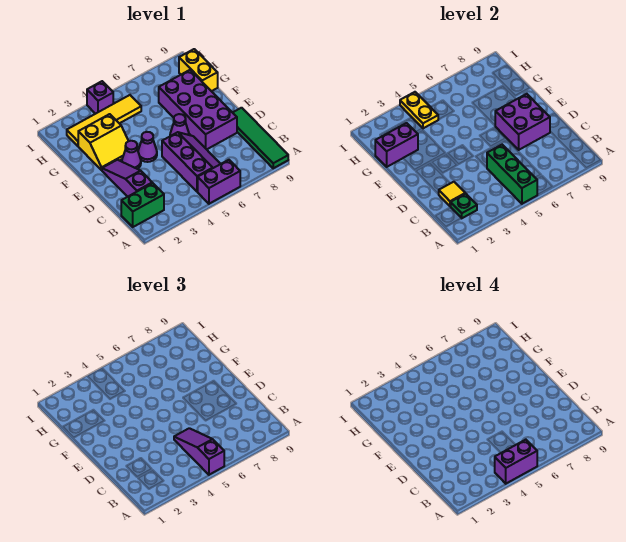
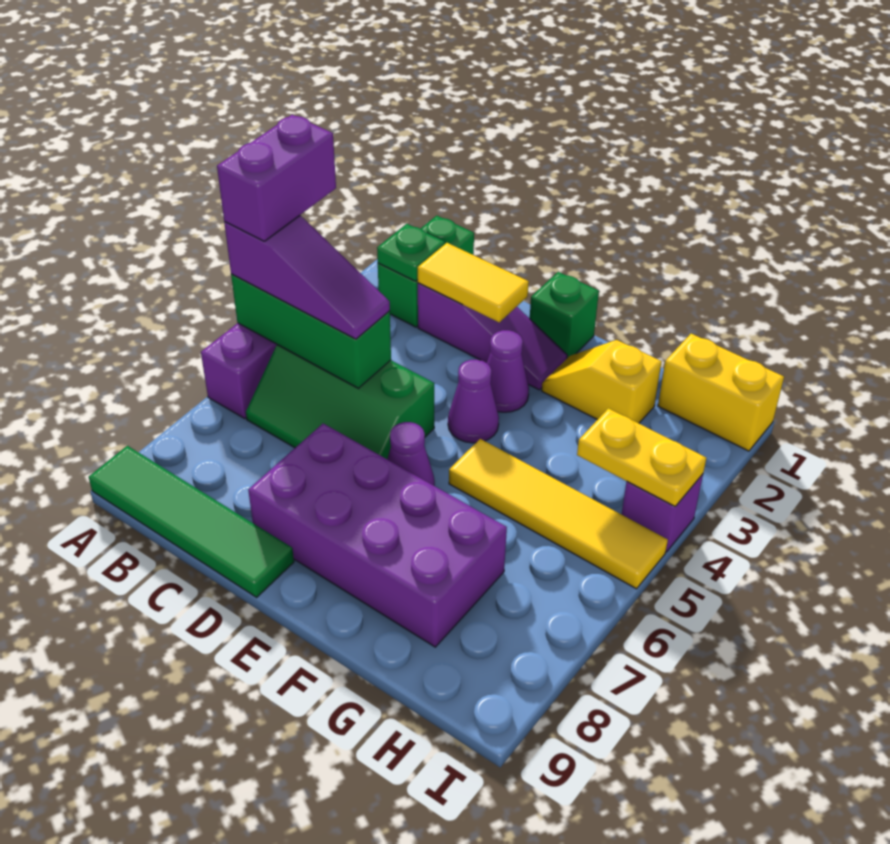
purple 2x3 slope [162,132,220,192] -> green 2x3 slope [246,345,434,459]
yellow 1x1 tile [439,182,465,206] -> yellow 1x2 tile [418,243,529,322]
purple 2x2 brick [495,94,550,150] -> none
none -> green 1x1 brick [530,272,599,358]
yellow 2x2 slope [78,114,128,170] -> yellow 1x2 slope [542,340,662,423]
purple 1x2 brick [375,123,418,167] -> none
yellow 1x2 brick [179,49,218,91] -> yellow 1x2 brick moved to [658,334,784,451]
yellow 1x4 tile [67,95,141,146] -> yellow 1x4 tile turned to [449,439,668,589]

